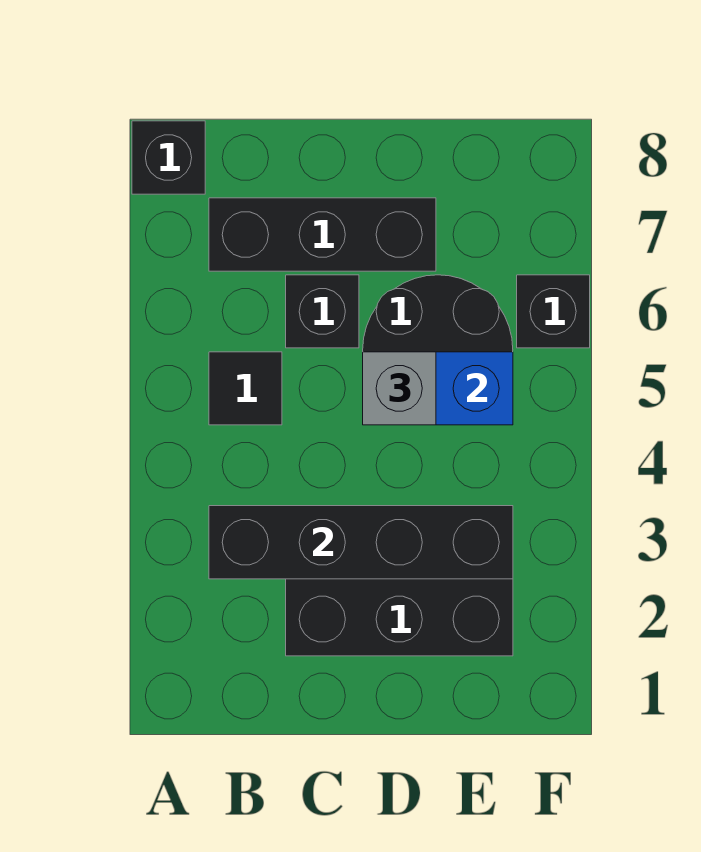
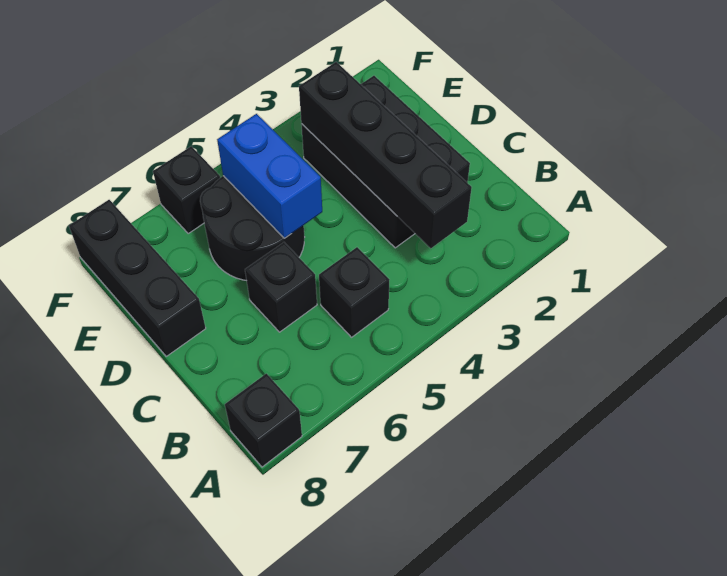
black 1x1 tile [209,352,282,425] -> black 1x1 brick [319,247,389,337]
black 1x3 brick [209,198,436,271] -> black 1x3 brick moved to [69,200,206,357]
grey 1x1 brick [363,352,436,425] -> none

